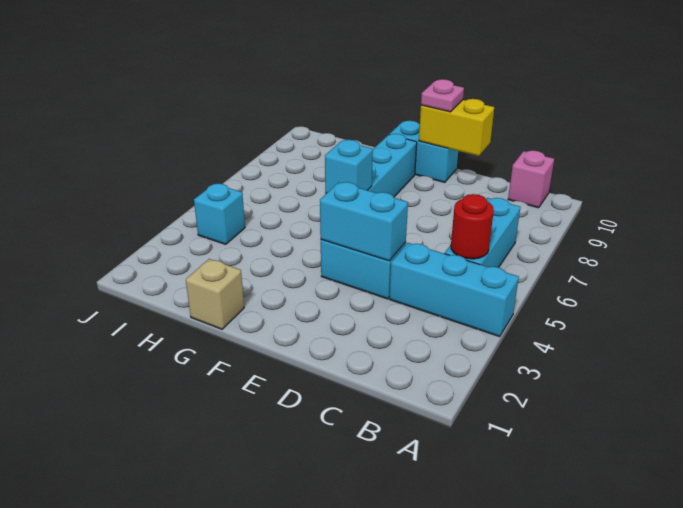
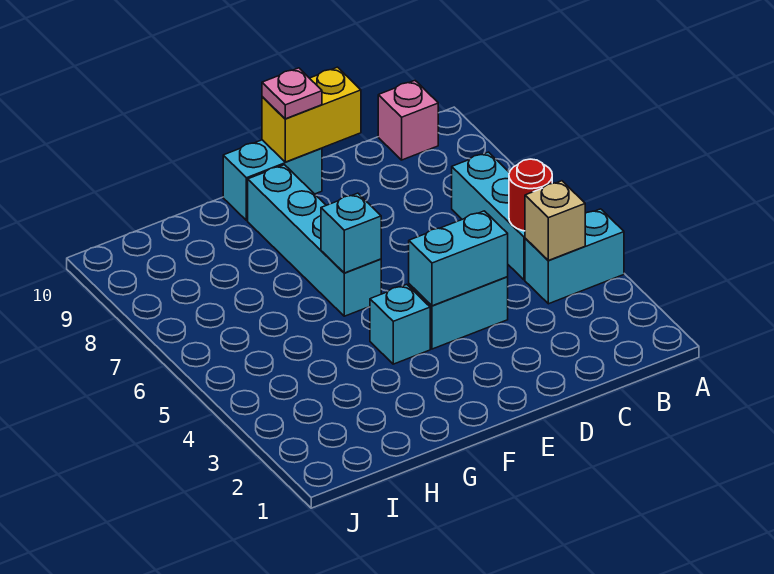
cyan 1x3 brick [390,243,519,337] -> cyan 1x2 brick [525,209,624,304]
tan 1x1 brick [186,259,244,329] -> tan 1x1 brick moved to [525,181,585,260]
cyan 1x1 brick [194,184,245,244] -> cyan 1x1 brick moved to [370,284,430,364]

